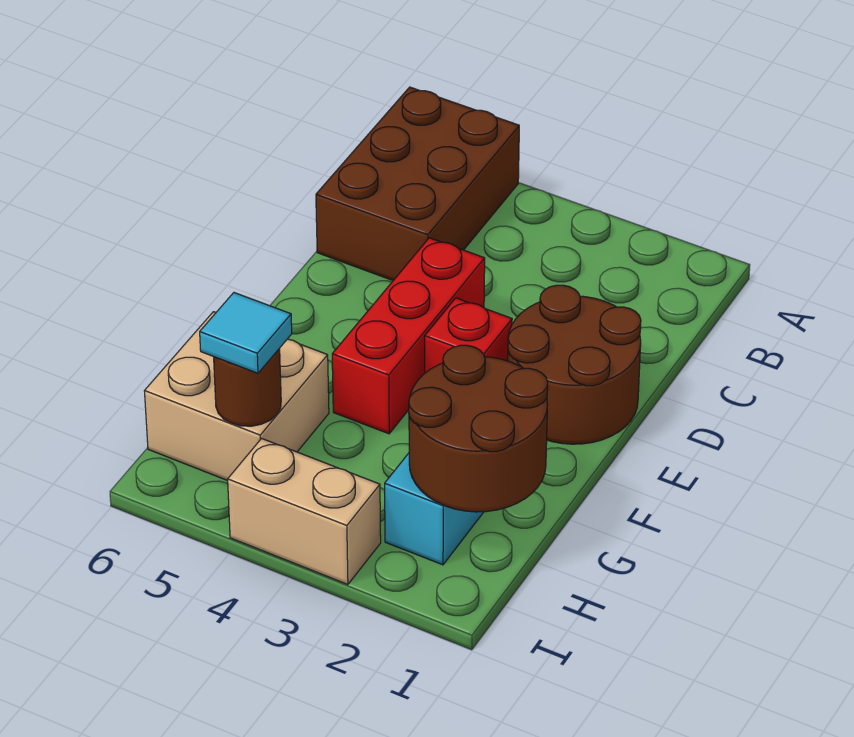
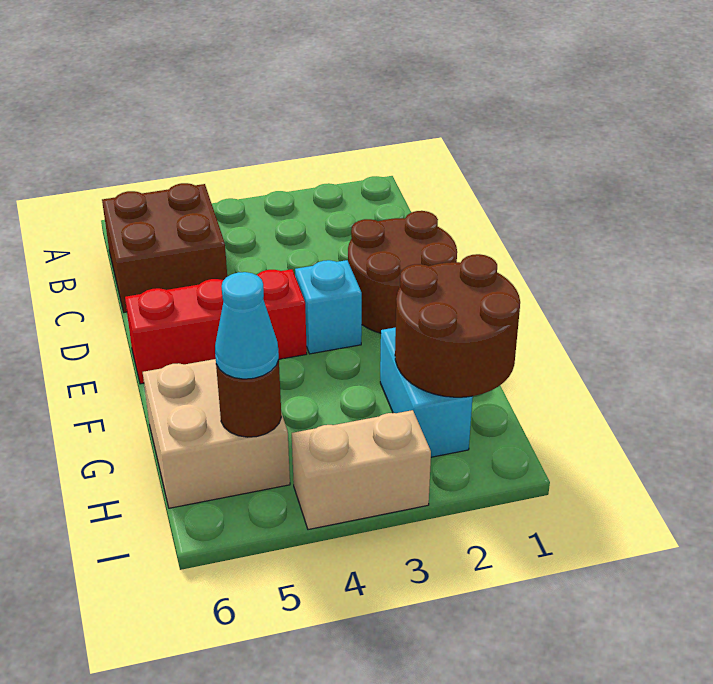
brown 2x3 brick [316,87,519,280] -> brown 2x2 brick [102,183,227,312]
red 1x3 brick [332,238,485,434] -> red 1x3 brick turned to [125,269,307,384]
red 1x1 brick [425,298,512,373] -> cyan 1x1 brick [295,260,362,354]
cyan 1x1 tile [200,293,292,373] -> cyan 1x1 cone [215,272,279,379]

